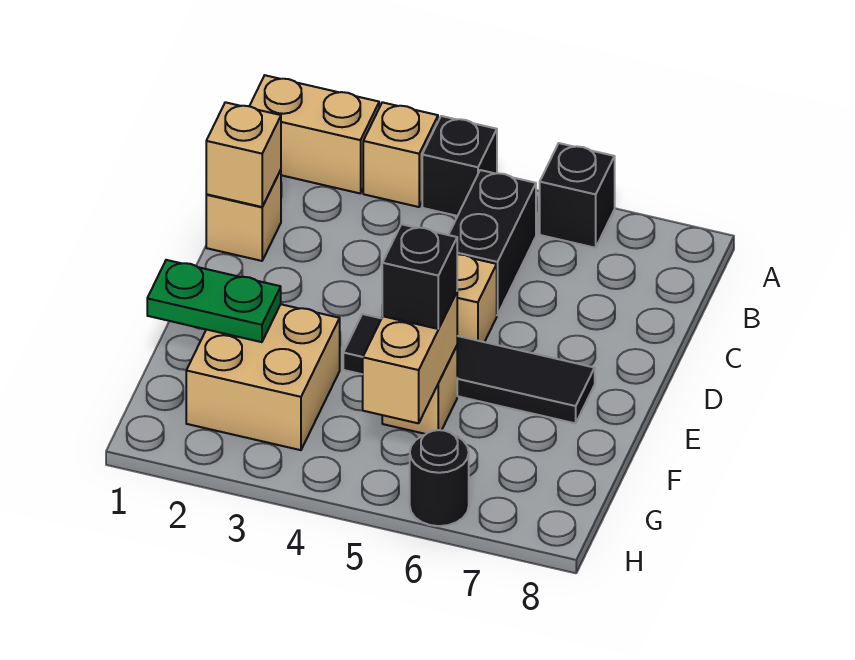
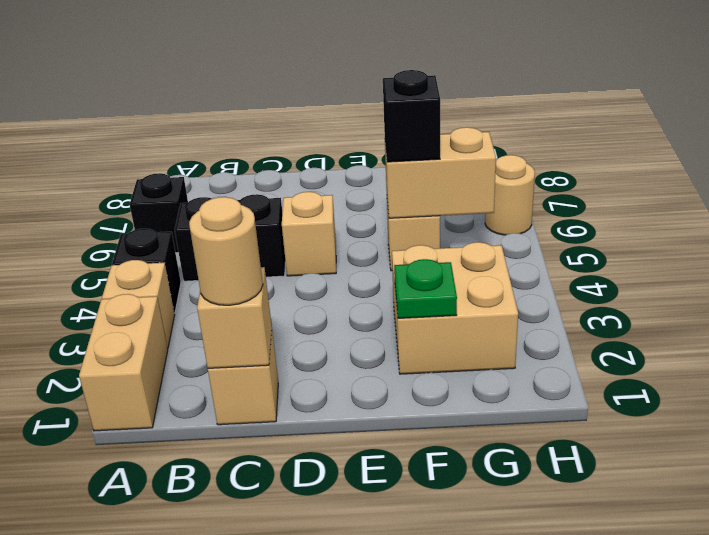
none -> tan 1x1 round brick [189,197,263,305]
black 1x4 tile [343,314,595,423] -> none
green 1x2 plate [147,260,281,342] -> green 1x1 plate [394,259,457,318]
black 1x1 round brick [410,430,469,526] -> tan 1x1 round brick [485,155,535,235]

